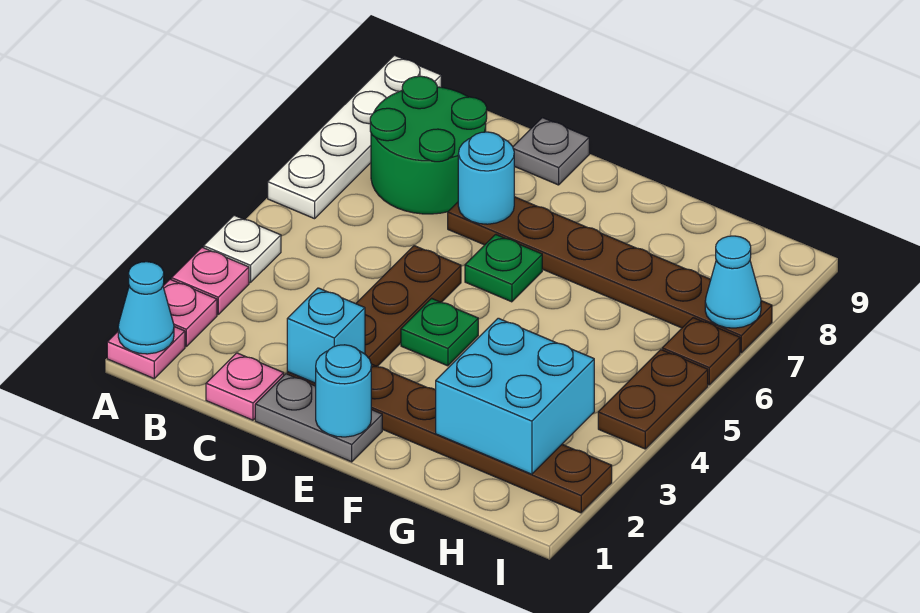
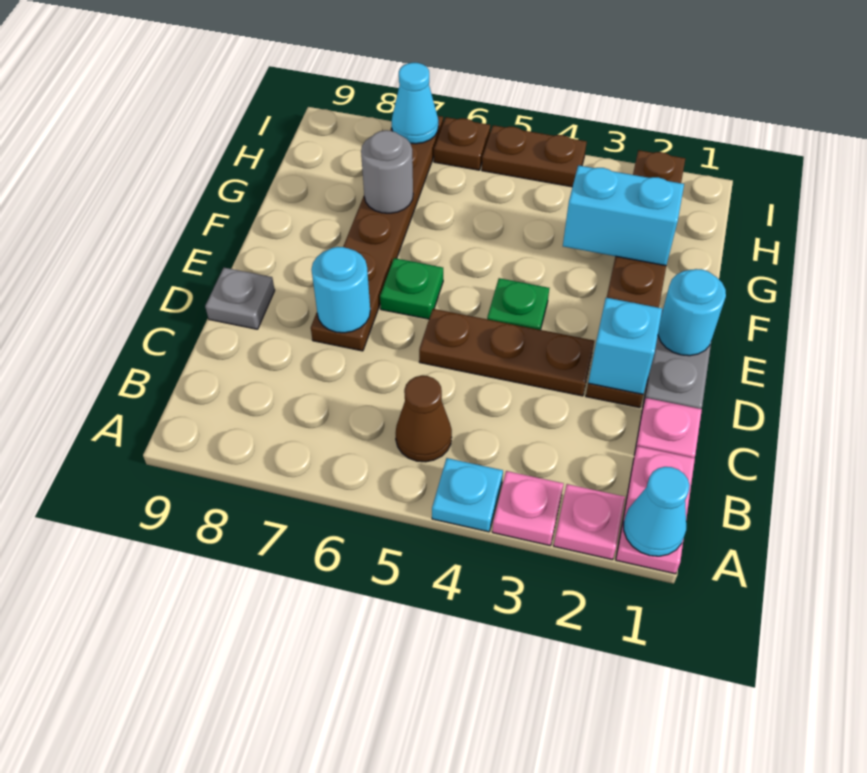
pink 1x1 plate [107,327,185,378] -> pink 1x2 plate [616,446,695,574]
white 1x1 plate [204,215,281,283] -> cyan 1x1 plate [432,458,503,532]
white 1x4 plate [268,55,441,219] -> none
none -> brown 1x1 cone [396,376,452,462]
green 2x2 round brick [370,76,487,214] -> none
cyan 2x2 brick [436,318,594,474] -> cyan 1x2 brick [563,165,684,266]
none -> grey 1x1 round brick [361,130,413,213]

